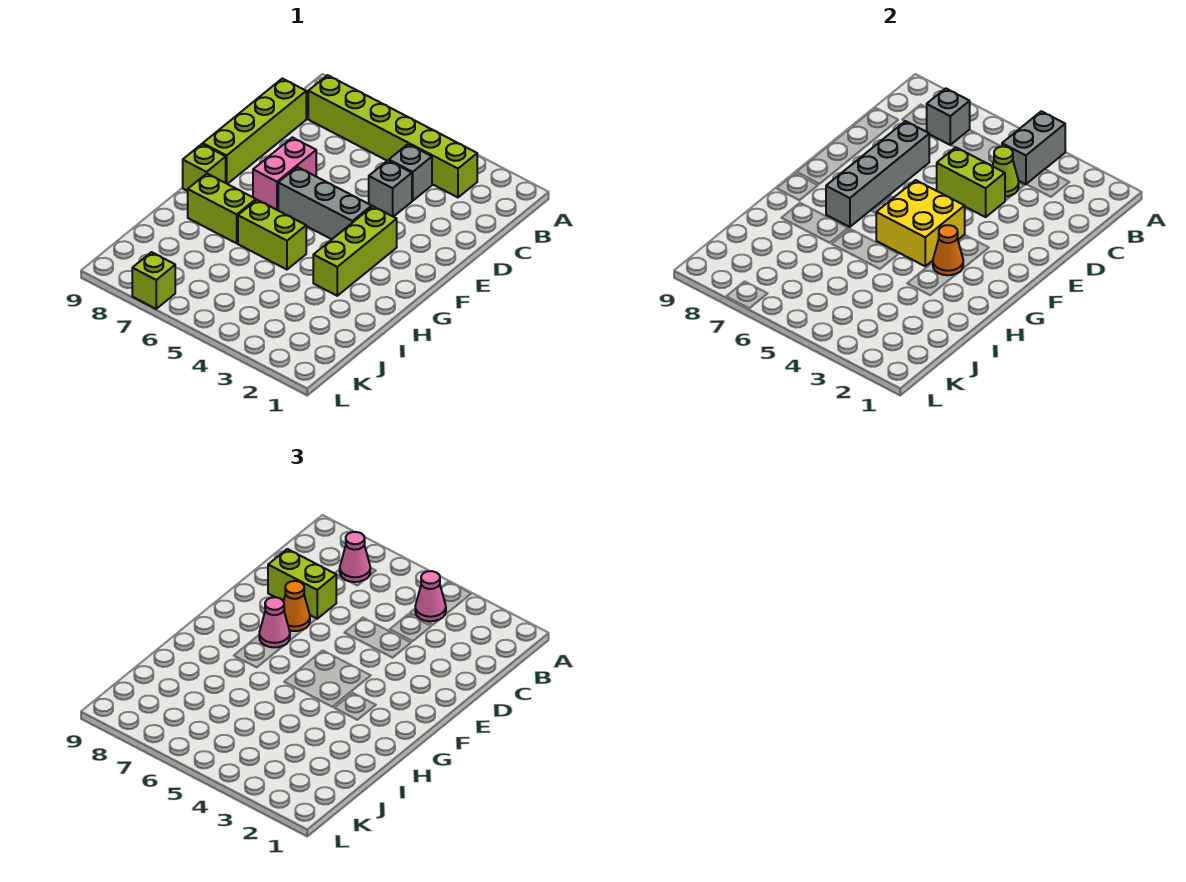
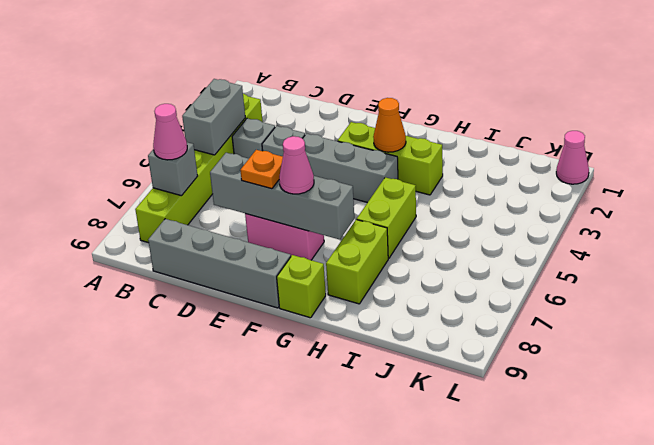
grey 1x2 brick [1002,111,1065,184] -> grey 1x2 brick turned to [182,79,245,155]
pink 1x1 cone [415,571,446,621] -> pink 1x1 cone moved to [556,131,589,184]
lime 1x1 cone [993,147,1019,197] -> none
lime 1x4 brick [203,78,306,184] -> grey 1x4 brick [148,219,291,308]
lime 1x2 brick [937,147,1005,217] -> none
lime 1x2 brick [268,549,336,619] -> none
orange 1x1 cone [284,581,310,631] -> orange 1x1 plate [240,150,283,189]
grey 1x3 brick [278,167,372,239] -> grey 1x3 brick turned to [303,134,398,203]
yellow 2x2 brick [876,180,965,266] -> none
lime 1x1 brick [132,252,175,309] -> none

